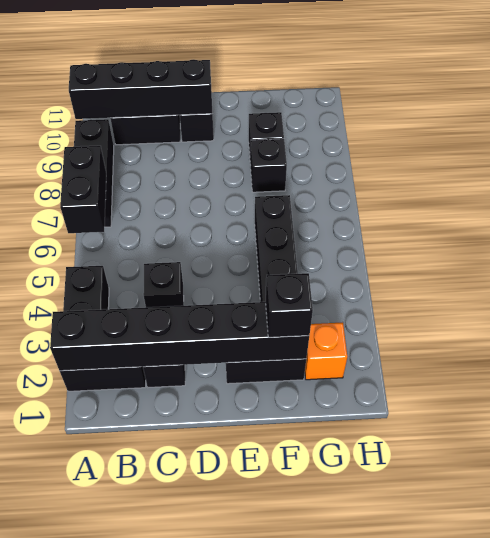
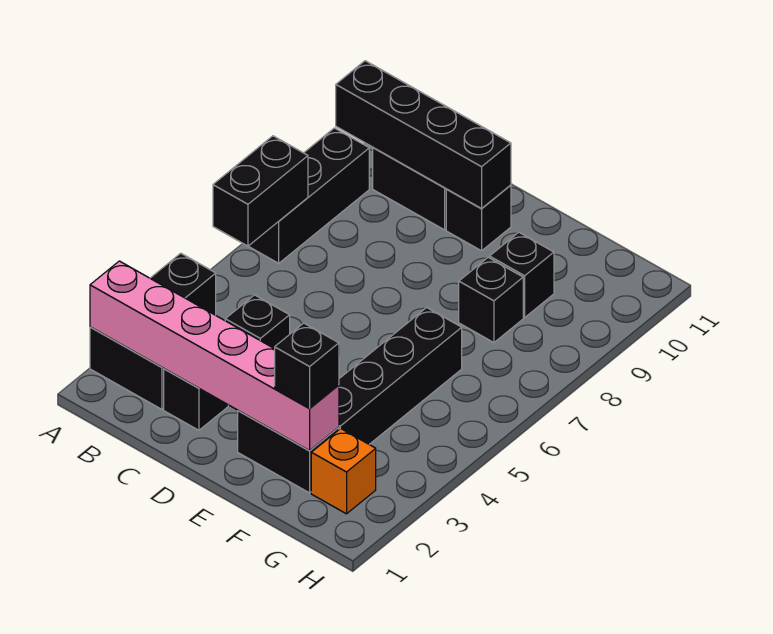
black 1x6 brick [50,302,309,371] -> pink 1x6 brick [90,261,339,451]

